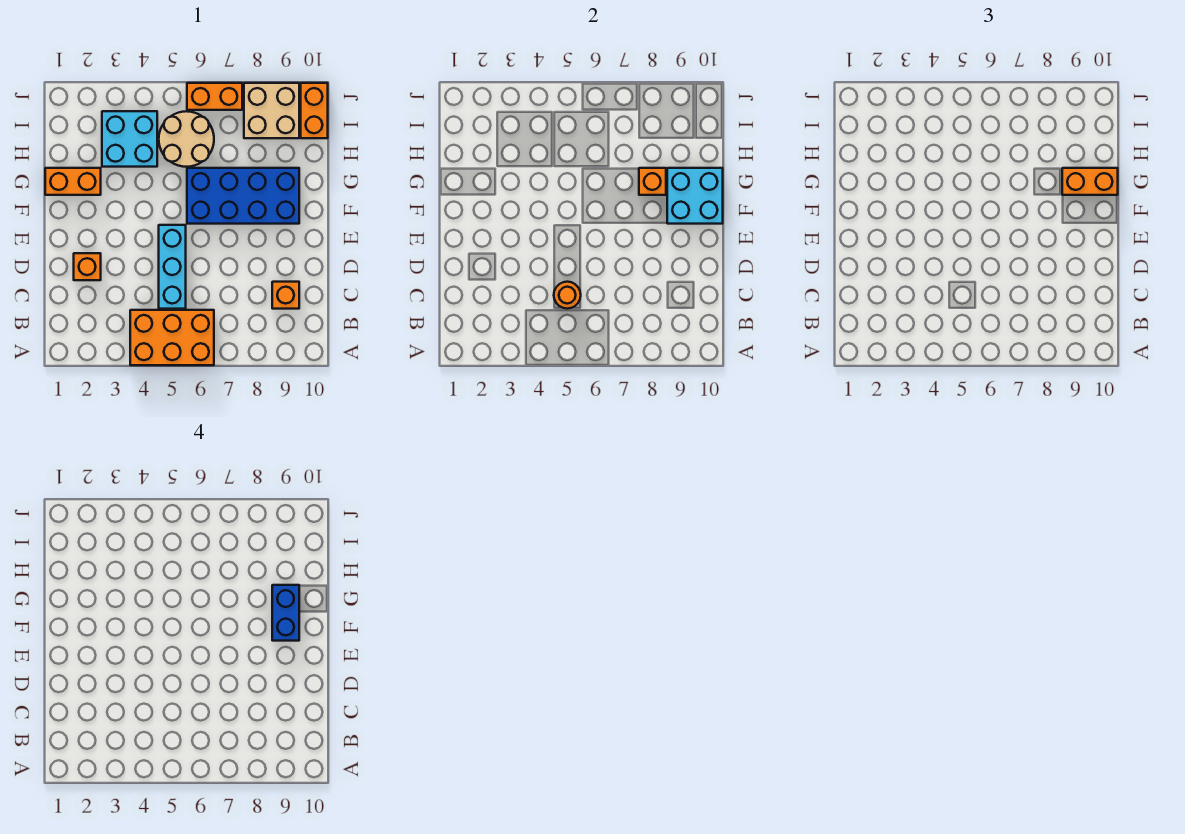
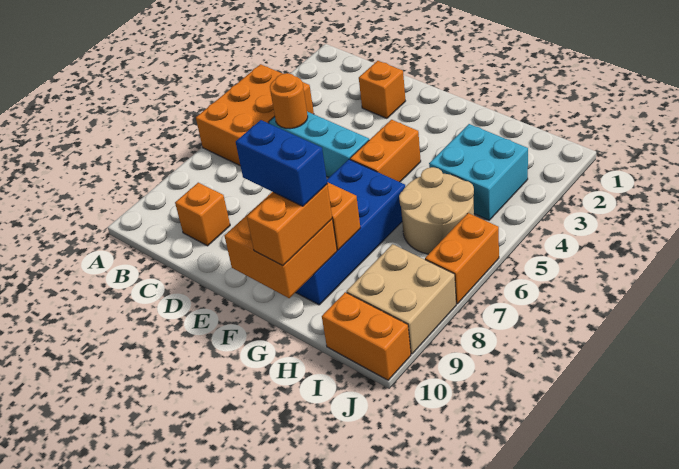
cyan 2x2 brick [667,168,723,224] -> orange 2x2 brick [225,192,337,298]
orange 1x2 brick [45,168,101,195] -> orange 1x2 brick moved to [350,120,421,182]

